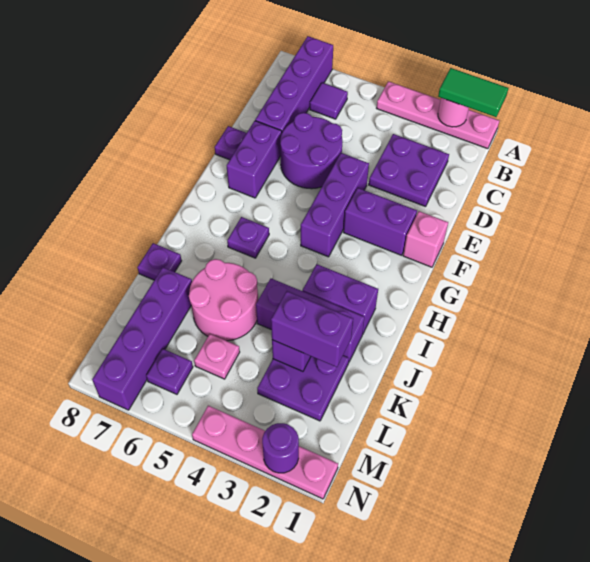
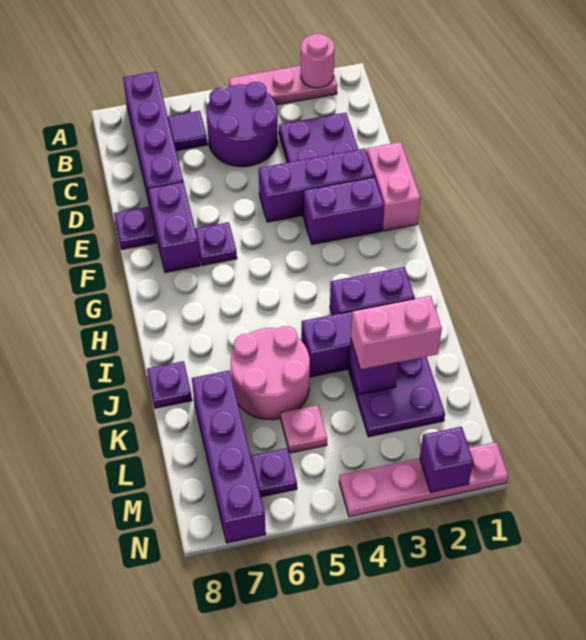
pink 1x4 plate [377,81,499,149] -> pink 1x3 plate [229,66,337,105]
green 1x2 tile [438,68,508,117] -> none
purple 2x2 round brick [280,113,342,189] -> purple 2x2 round brick moved to [206,82,278,167]
purple 1x3 brick [301,153,369,257] -> purple 1x3 brick turned to [259,149,374,222]
pink 1x1 brick [403,211,448,267] -> pink 1x2 brick [367,142,421,231]
purple 1x1 plate [227,217,269,258] -> purple 1x1 plate moved to [195,222,237,265]
purple 1x2 brick [271,291,353,367] -> pink 1x2 brick [351,296,442,370]
purple 1x1 round brick [262,423,299,473] -> purple 1x1 brick [420,427,473,492]

